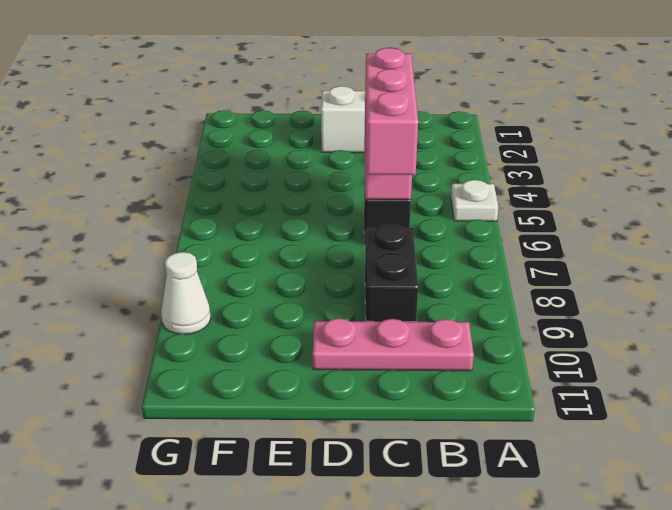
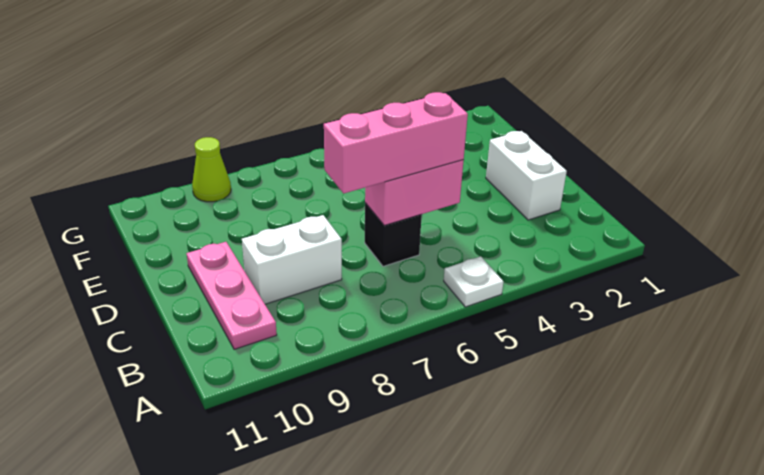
black 1x2 brick [365,224,418,322] -> white 1x2 brick [242,215,342,304]
white 1x1 cone [161,252,211,334] -> lime 1x1 cone [192,137,231,202]

